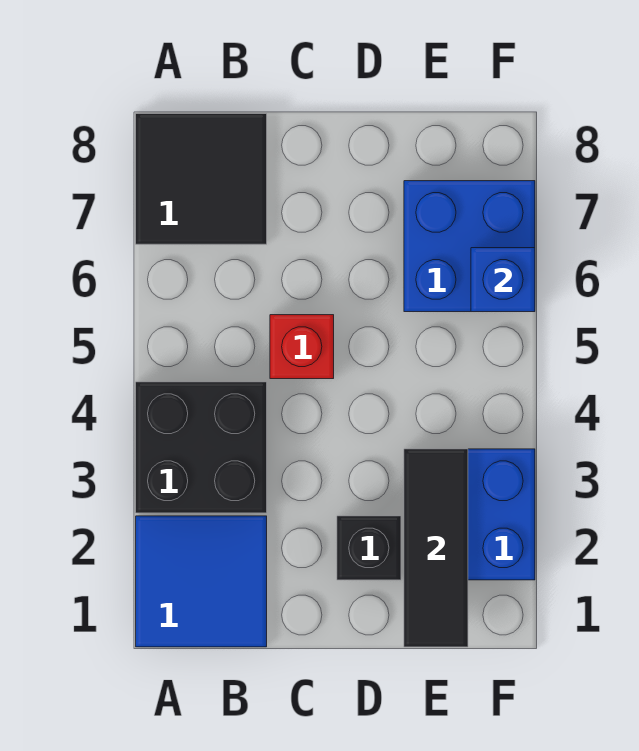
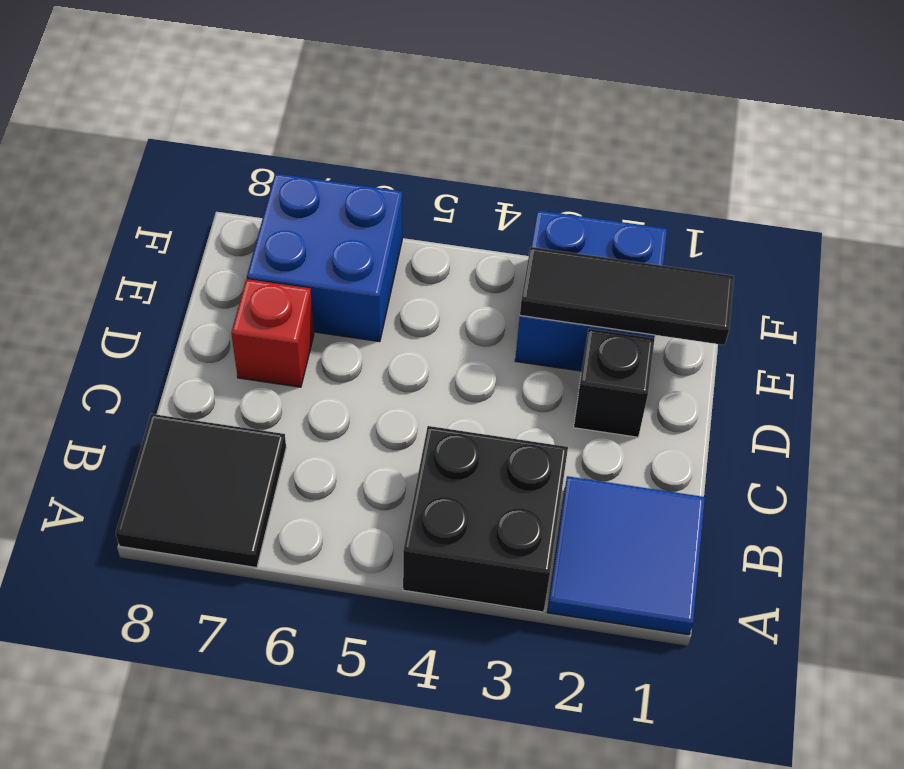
red 1x1 brick [270,315,334,379] -> red 1x1 brick moved to [231,279,314,387]
blue 1x1 brick [471,248,535,312] -> none

